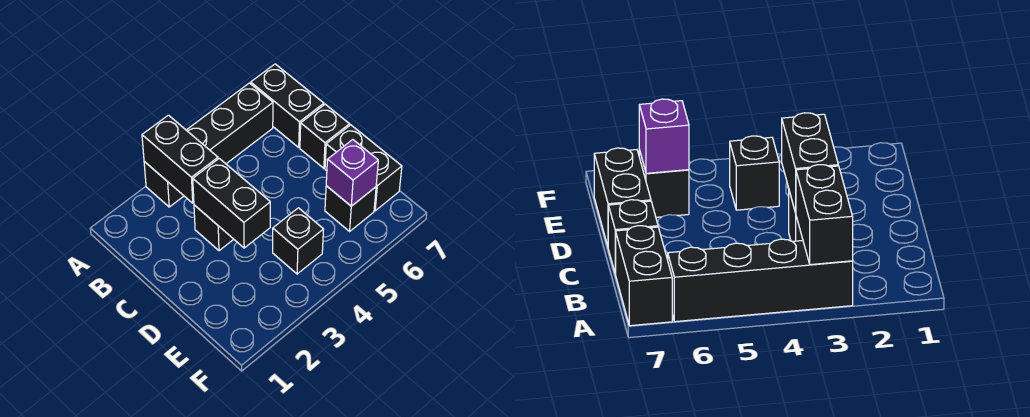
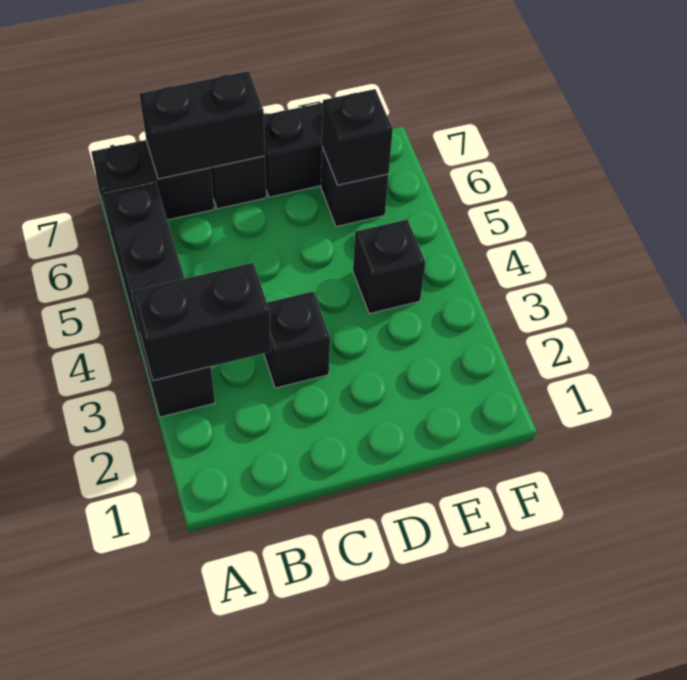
black 1x2 brick [193,159,270,248] -> black 1x2 brick moved to [139,71,265,179]
purple 1x1 brick [326,140,378,206] -> black 1x1 brick [322,89,393,185]

